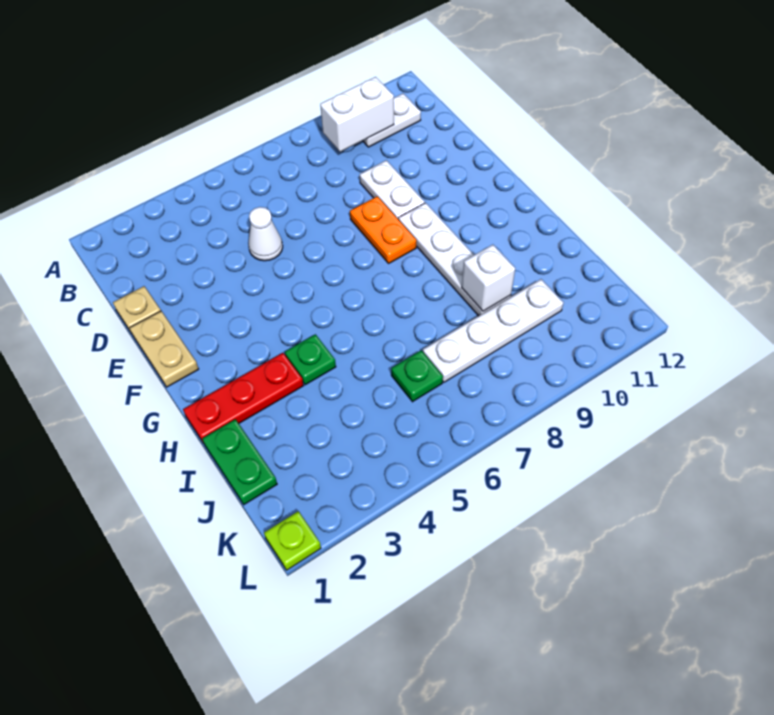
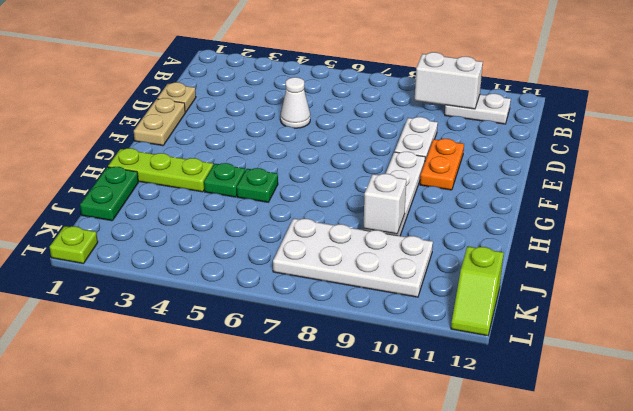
orange 1x2 plate [350,196,416,263] -> orange 1x2 plate moved to [420,139,464,190]
red 1x3 plate [183,353,304,444] -> lime 1x3 plate [108,148,213,192]
green 1x1 plate [391,350,443,402] -> green 1x1 plate moved to [237,168,278,202]
white 1x4 plate [423,279,564,382] -> white 2x4 plate [273,218,433,297]
none -> lime 1x2 slope [451,246,504,336]

